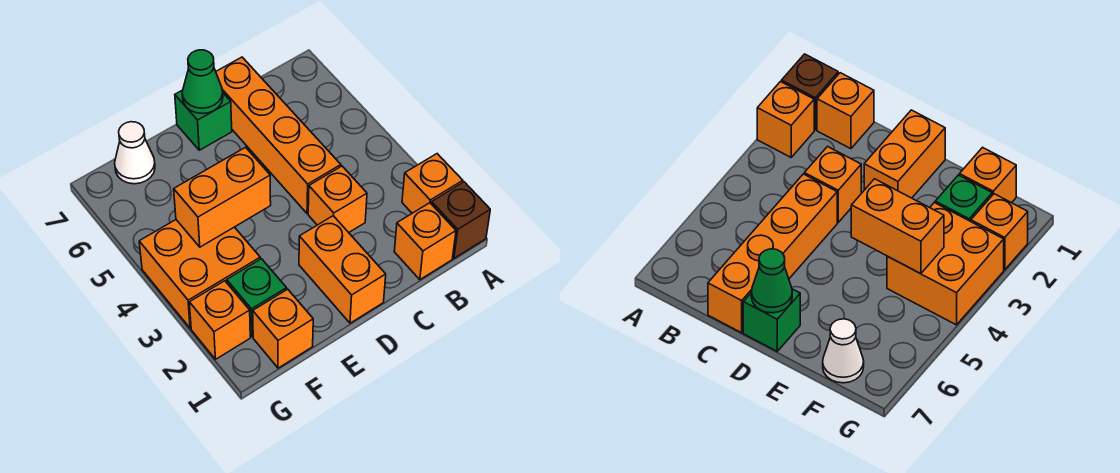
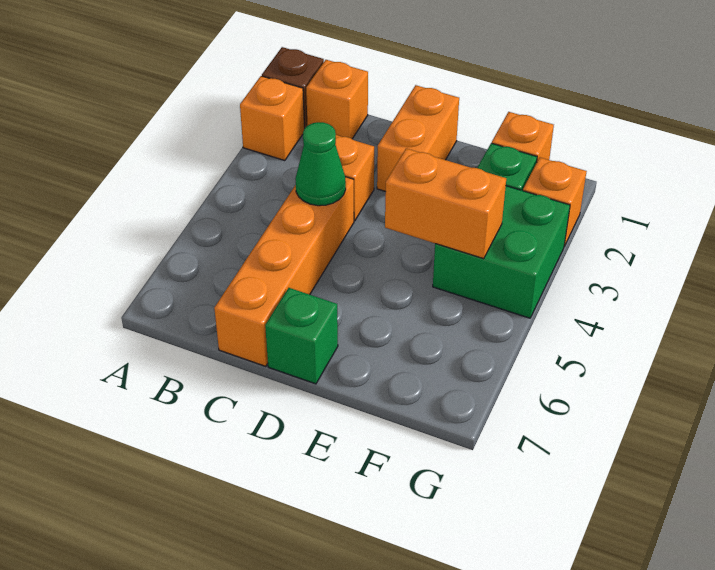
green 1x1 cone [182,50,223,114] -> green 1x1 cone moved to [295,122,346,206]
orange 2x2 brick [139,220,260,328] -> green 2x2 brick [433,186,570,318]
white 1x1 cone [115,122,155,184] -> none

